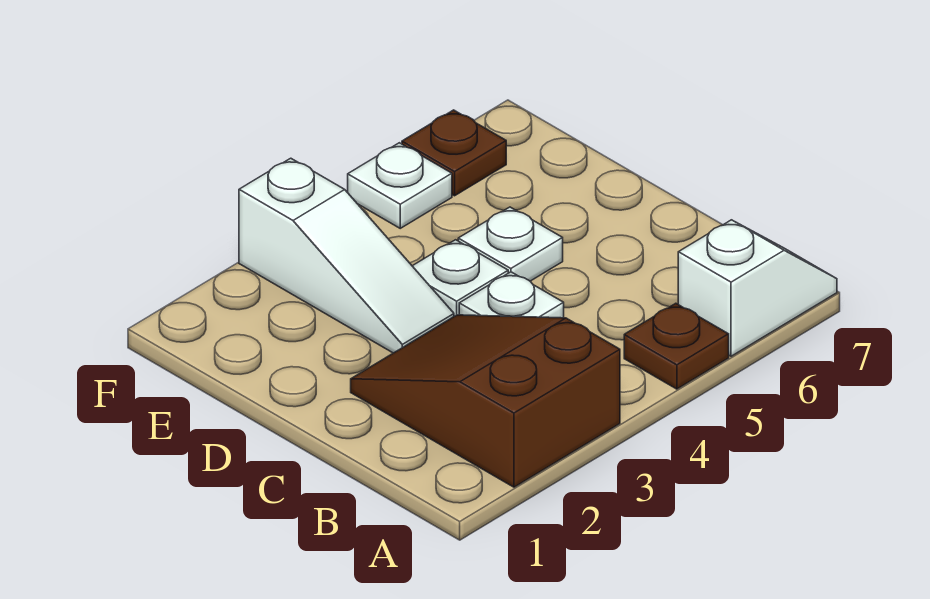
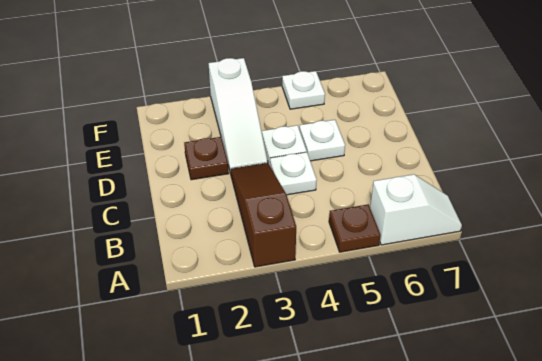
brown 2x3 slope [351,315,620,487] -> brown 1x3 slope [231,163,296,267]
brown 1x1 plate [402,110,506,196] -> brown 1x1 plate moved to [184,137,229,180]

